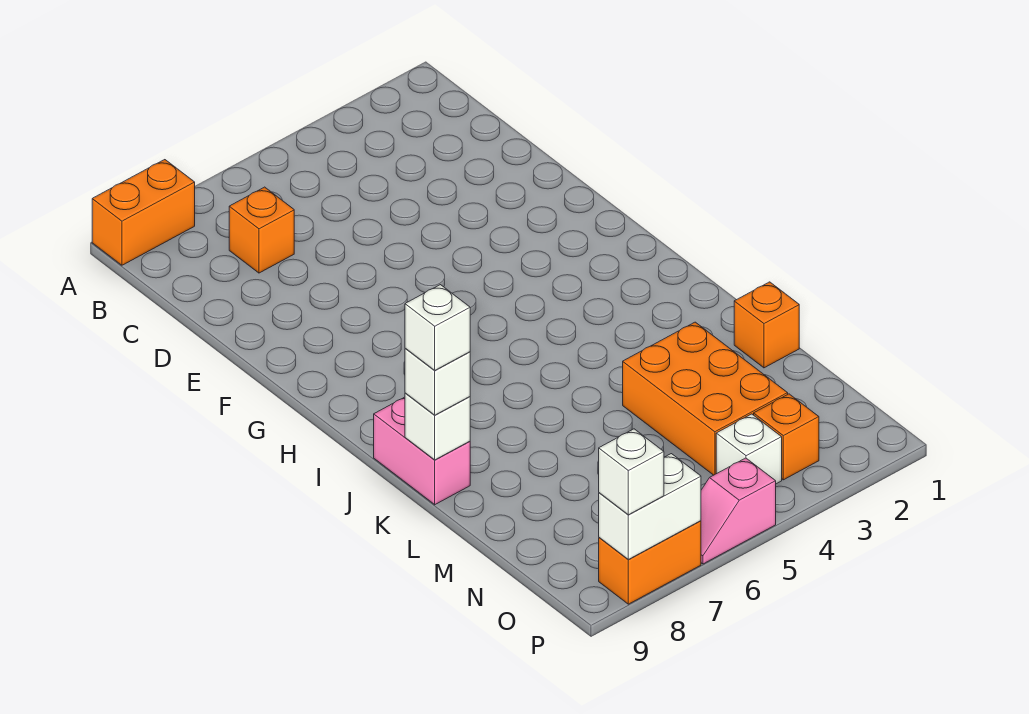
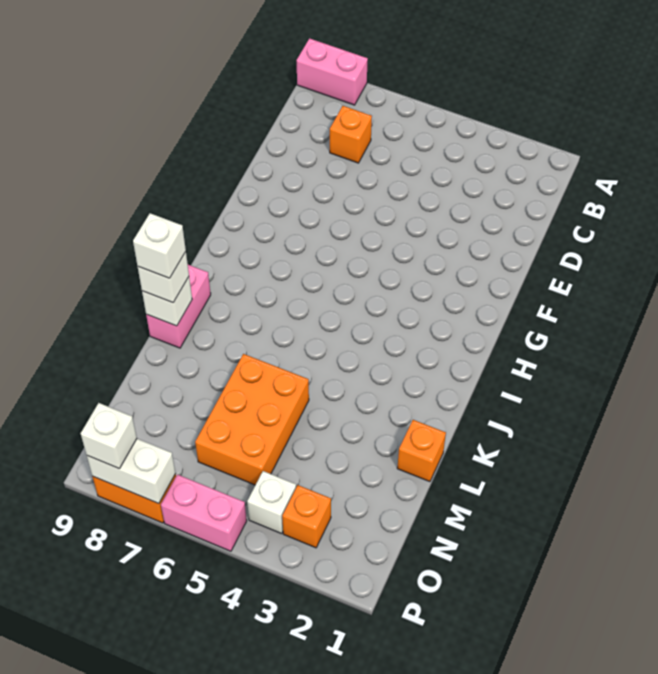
orange 1x2 brick [92,160,195,265] -> pink 1x2 brick [297,38,368,105]
orange 2x3 brick [623,322,788,475] -> orange 2x3 brick moved to [195,354,309,485]
pink 1x2 slope [701,458,776,564] -> pink 1x2 brick [161,474,247,551]

